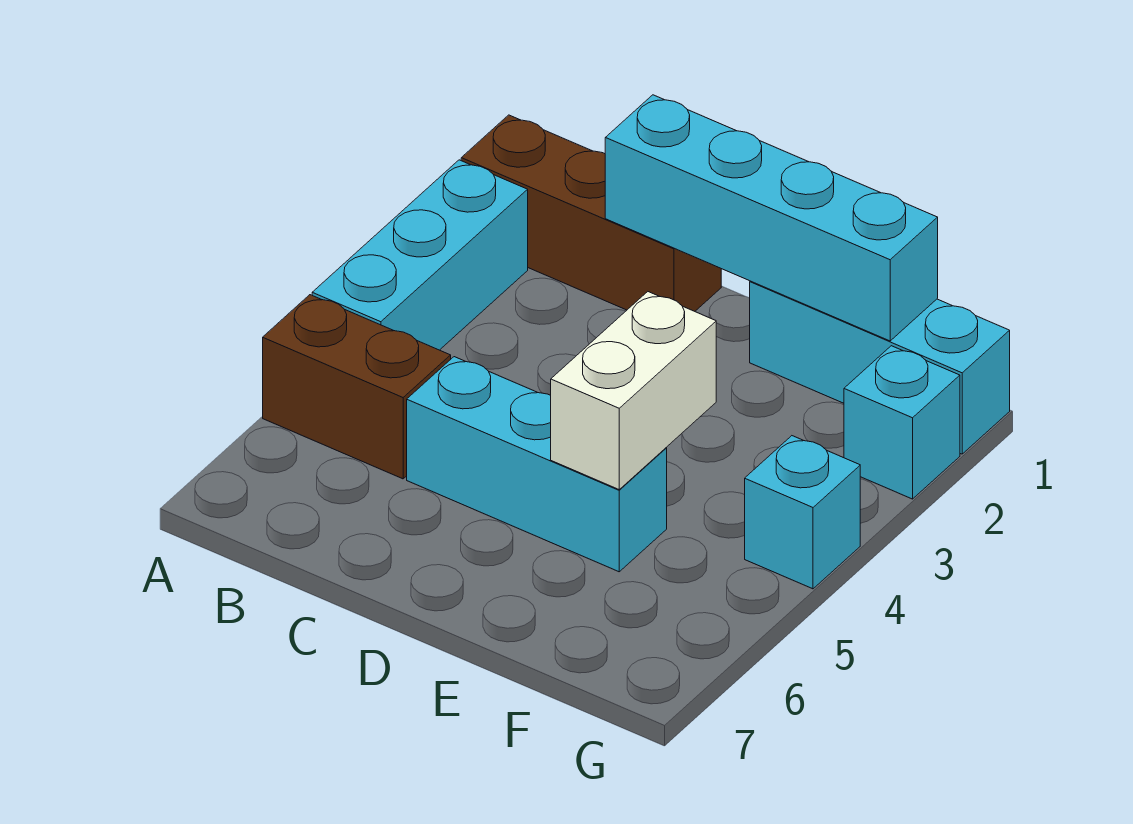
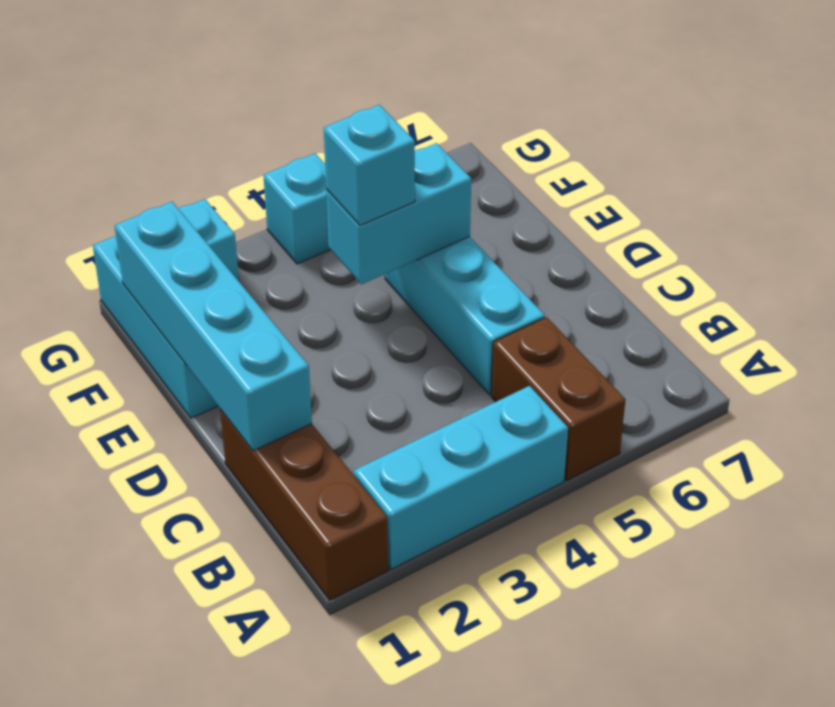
white 1x2 brick [551,292,716,489] -> cyan 1x2 brick [326,143,471,284]
none -> cyan 1x1 brick [324,105,415,225]

